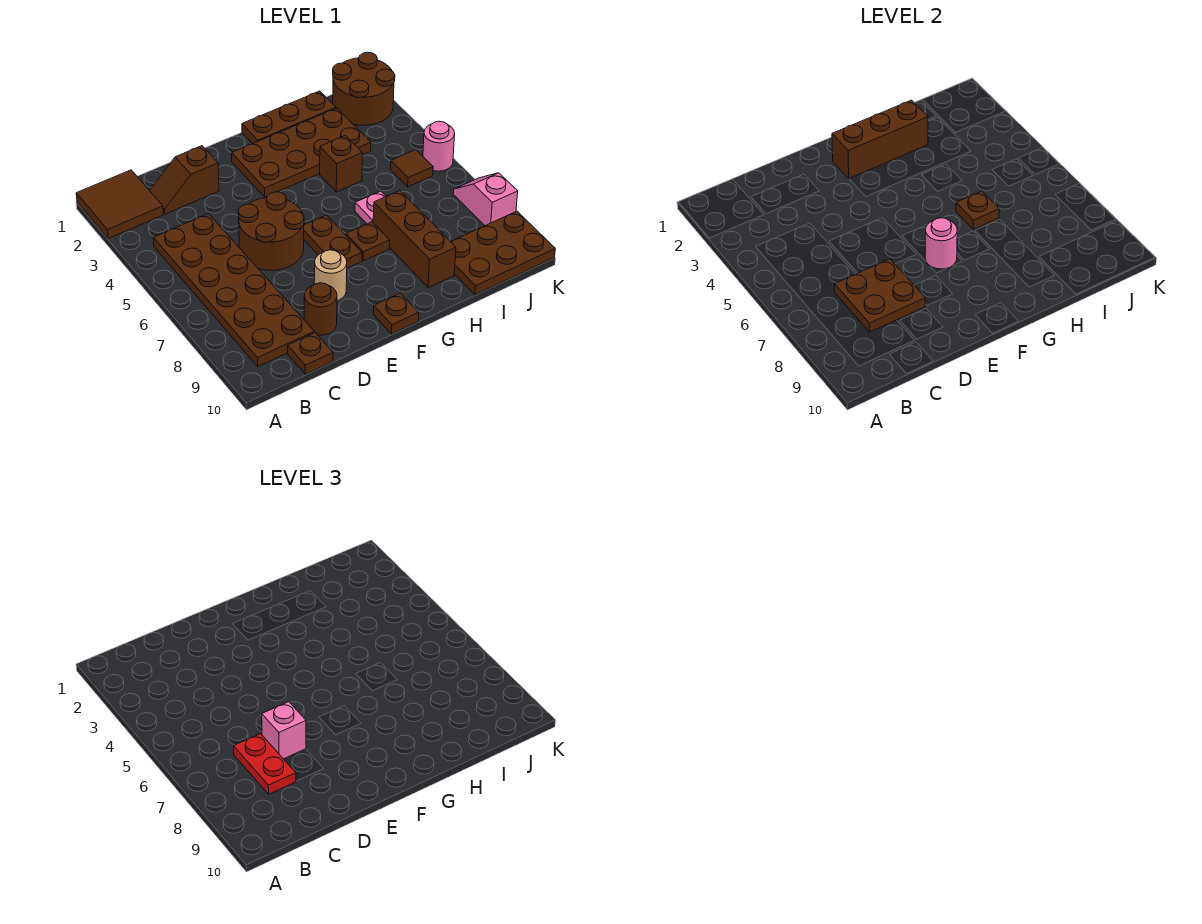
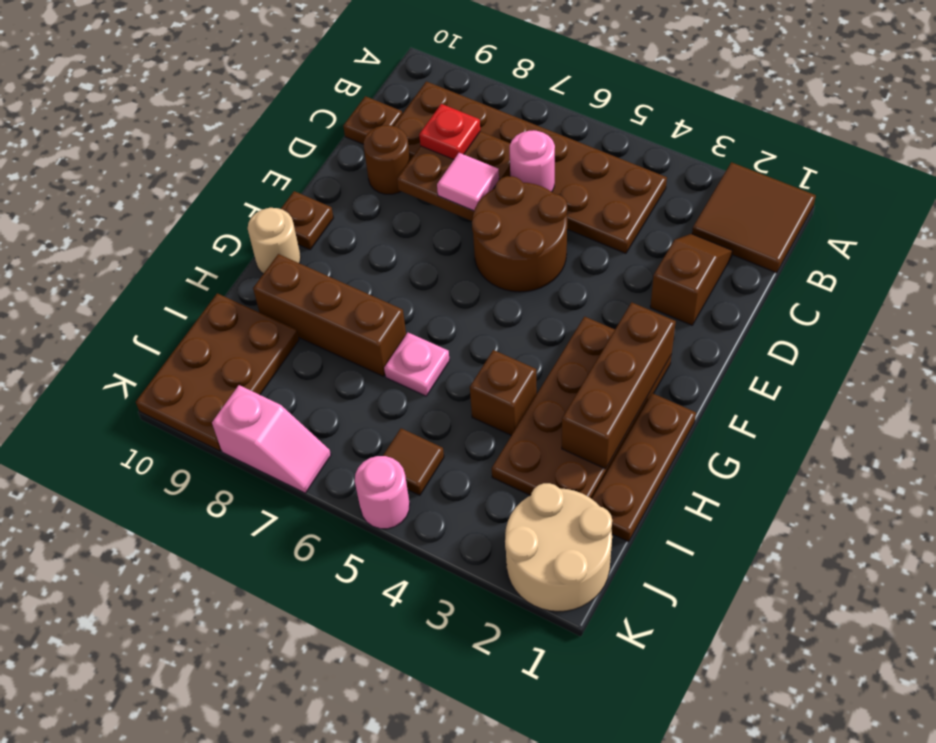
red 1x2 plate [234,734,296,794] -> red 1x1 plate [419,104,480,159]
pink 1x1 brick [262,702,306,759] -> pink 1x1 tile [437,153,499,211]
tan 1x1 round brick [314,250,347,301] -> tan 1x1 round brick moved to [248,208,301,274]
brown 1x2 plate [304,215,362,268] -> none
pink 1x1 round brick [925,218,957,269] -> pink 1x1 round brick moved to [510,130,555,192]
brown 1x1 plate [346,222,390,261] -> none
brown 1x1 plate [956,191,999,229] -> none
brown 2x2 round brick [333,52,395,125] -> tan 2x2 round brick [505,483,612,612]

